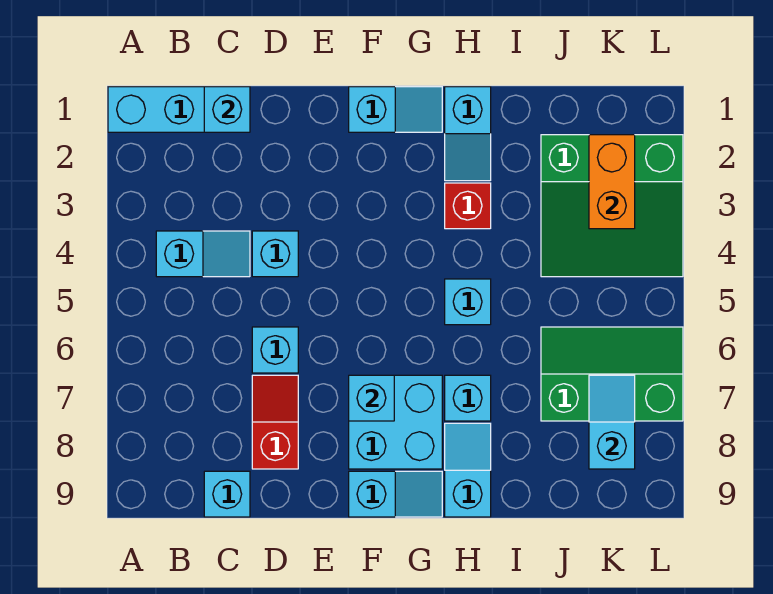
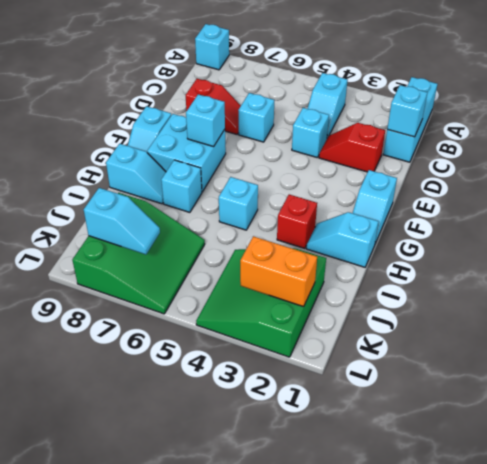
cyan 1x1 brick [204,471,250,517] -> cyan 1x1 brick moved to [195,24,229,70]
none -> red 1x2 slope [319,123,385,172]
green 2x3 slope [541,327,683,421] -> green 3x3 slope [72,193,205,314]

